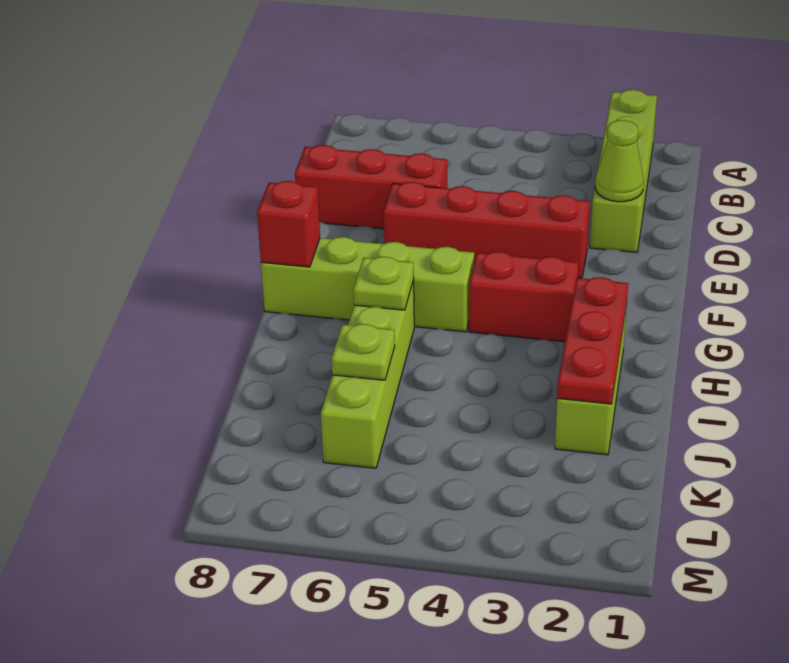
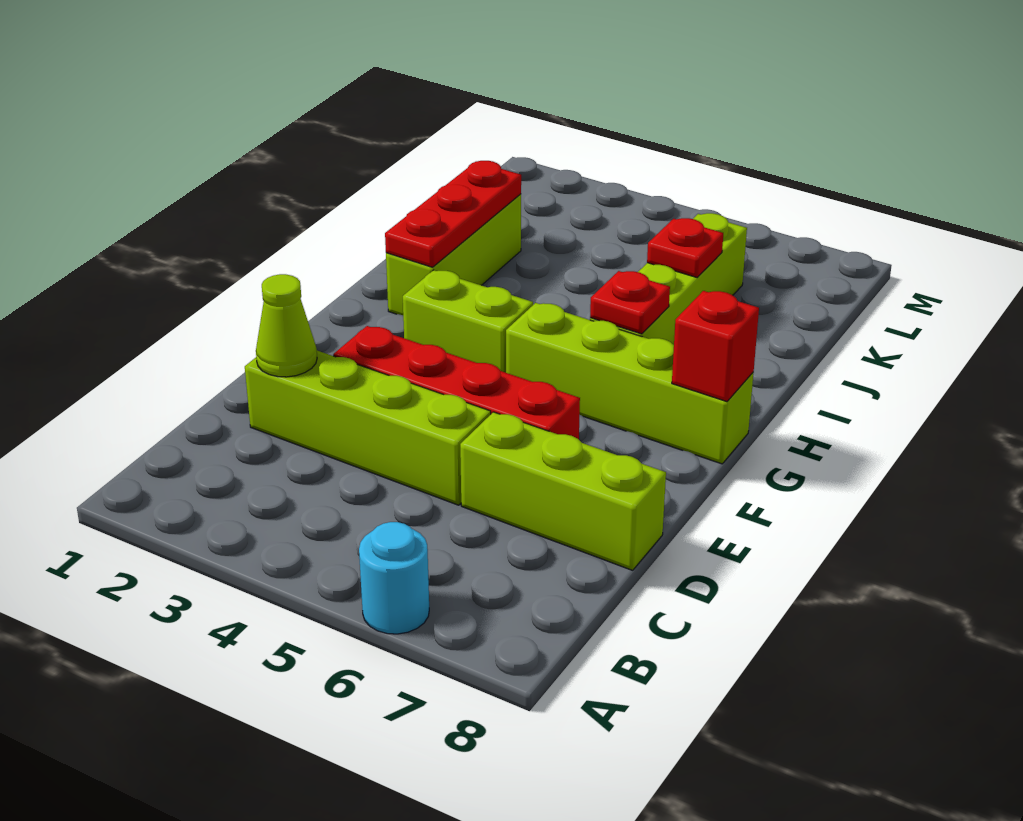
lime 1x4 brick [590,90,657,252] -> lime 1x4 brick turned to [245,351,491,505]
none -> cyan 1x1 round brick [359,522,429,634]
red 1x3 brick [295,145,447,229] -> lime 1x3 brick [460,412,666,570]
red 1x2 brick [469,252,579,342] -> lime 1x2 brick [403,270,533,373]
lime 1x1 plate [353,257,414,310] -> red 1x1 plate [590,271,670,334]
lime 1x1 plate [332,324,395,380] -> red 1x1 plate [647,218,723,277]

